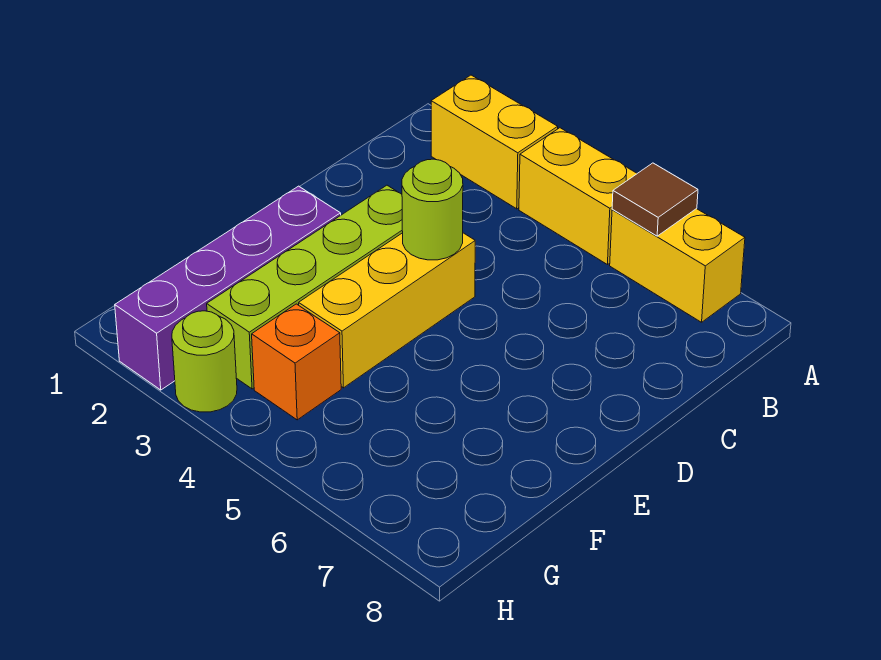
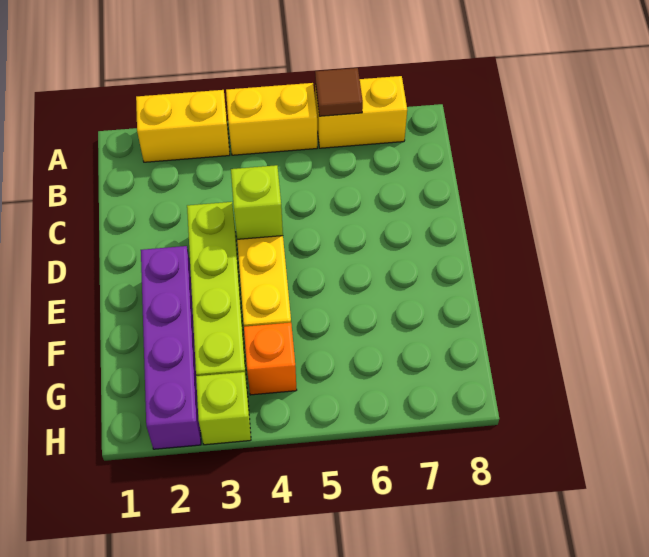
lime 1x1 round brick [402,159,463,260] -> lime 1x1 brick [231,165,283,239]
lime 1x1 round brick [172,311,237,412] -> lime 1x1 brick [196,372,251,445]

